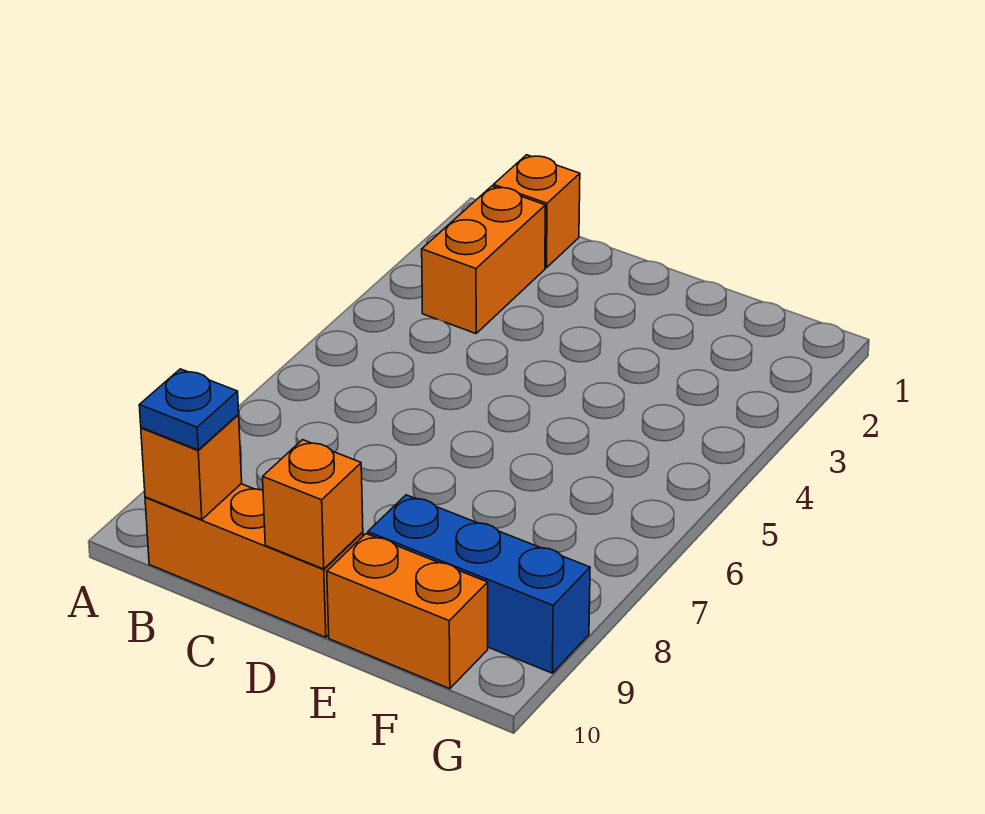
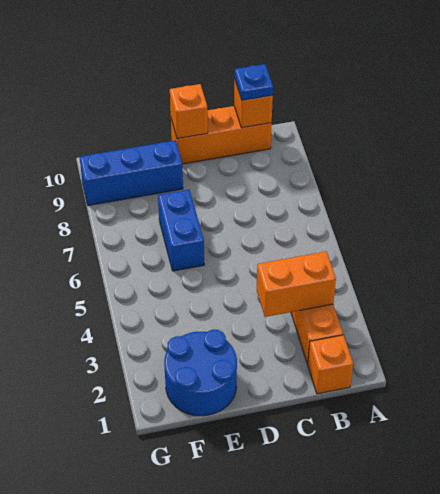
none -> blue 2x2 round brick [164,330,237,416]
none -> blue 1x2 brick [158,190,204,271]
orange 1x2 brick [327,534,488,689] -> orange 1x2 brick moved to [257,252,336,317]

